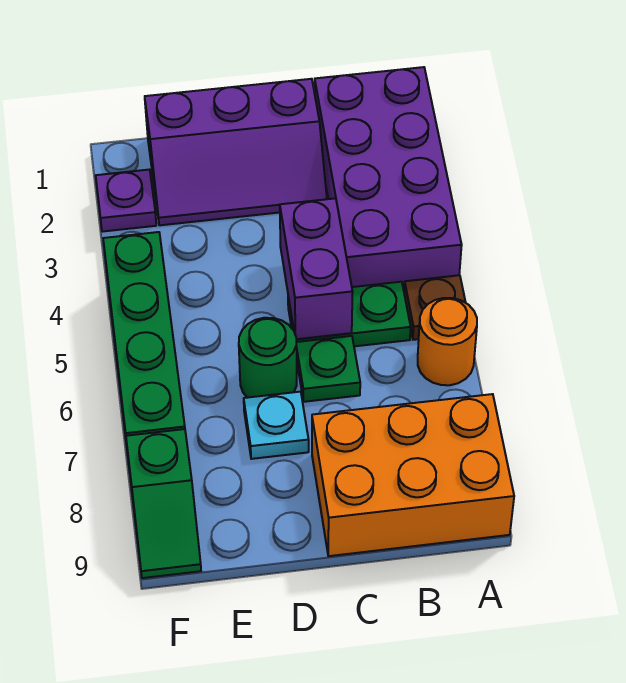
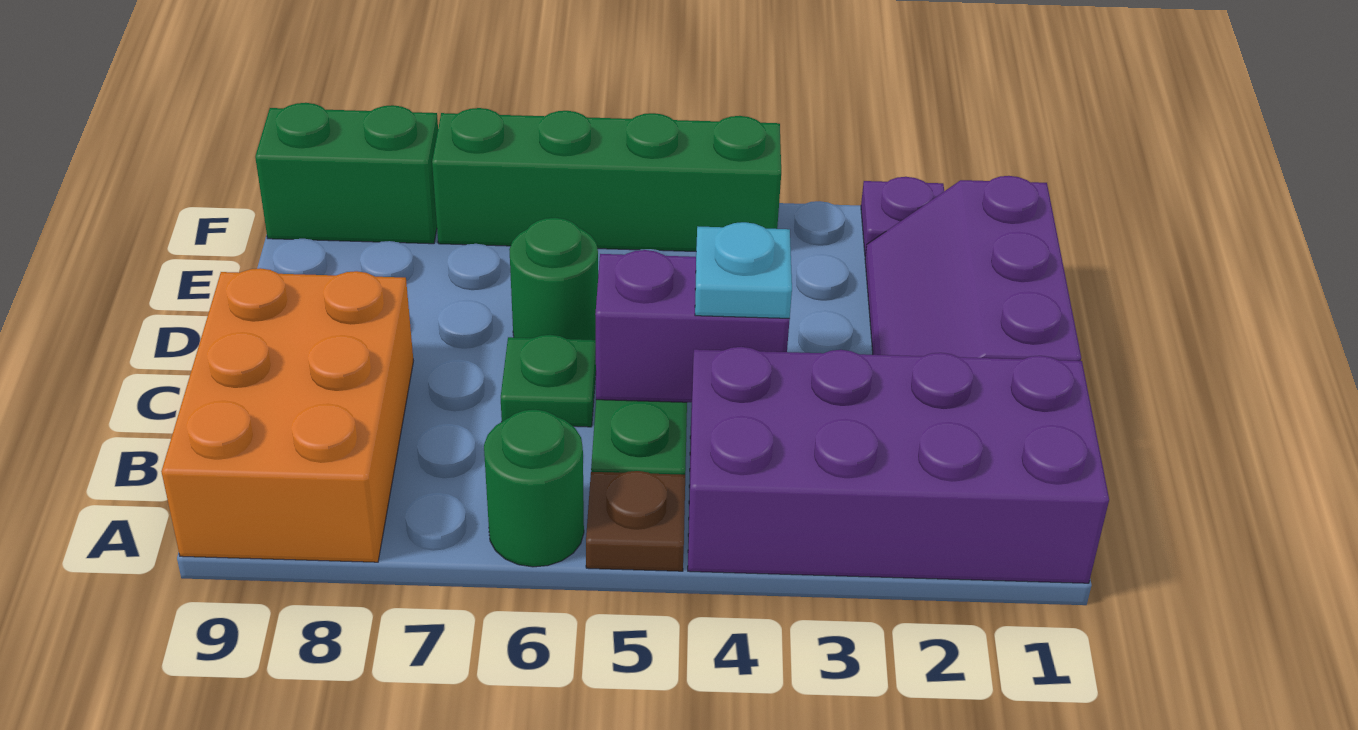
orange 1x1 round brick [418,298,477,385] -> green 1x1 round brick [484,410,584,567]
cyan 1x1 plate [244,392,309,459] -> cyan 1x1 plate moved to [695,222,792,318]
green 1x2 slope [126,429,201,578] -> green 1x2 brick [255,103,438,244]

